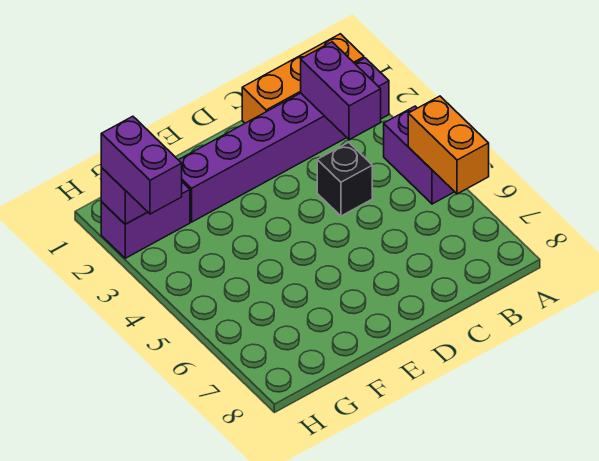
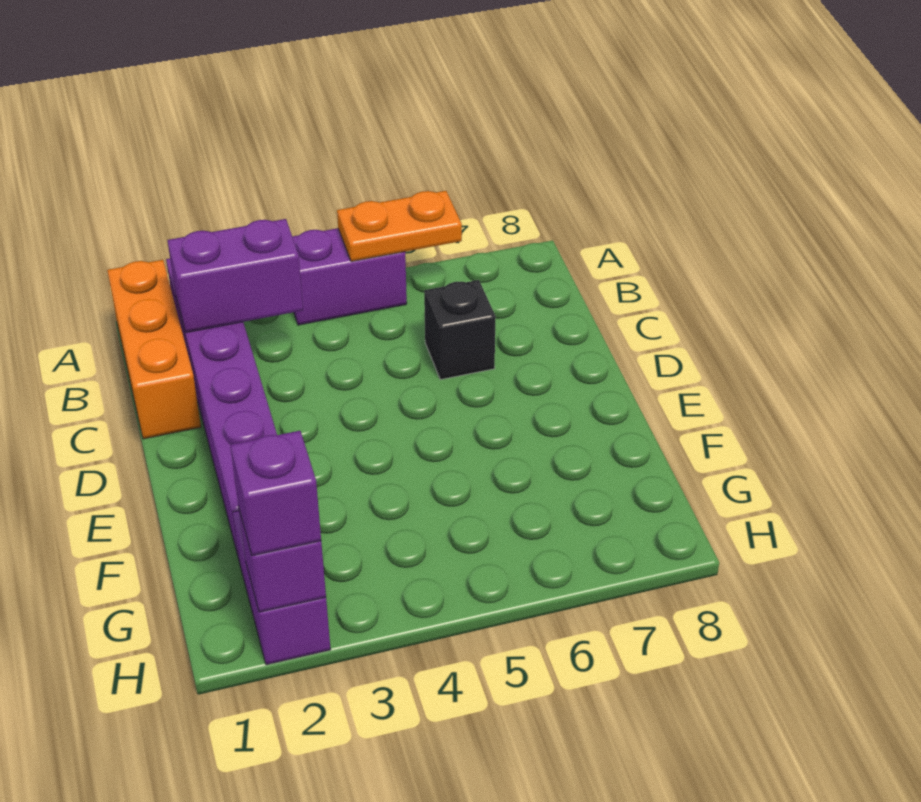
orange 1x2 brick [408,96,489,194] -> orange 1x2 plate [337,191,462,261]
black 1x1 brick [317,142,372,216] -> black 1x1 brick moved to [424,280,496,380]
purple 1x2 brick [101,116,182,214] -> purple 1x1 brick [230,431,321,556]

